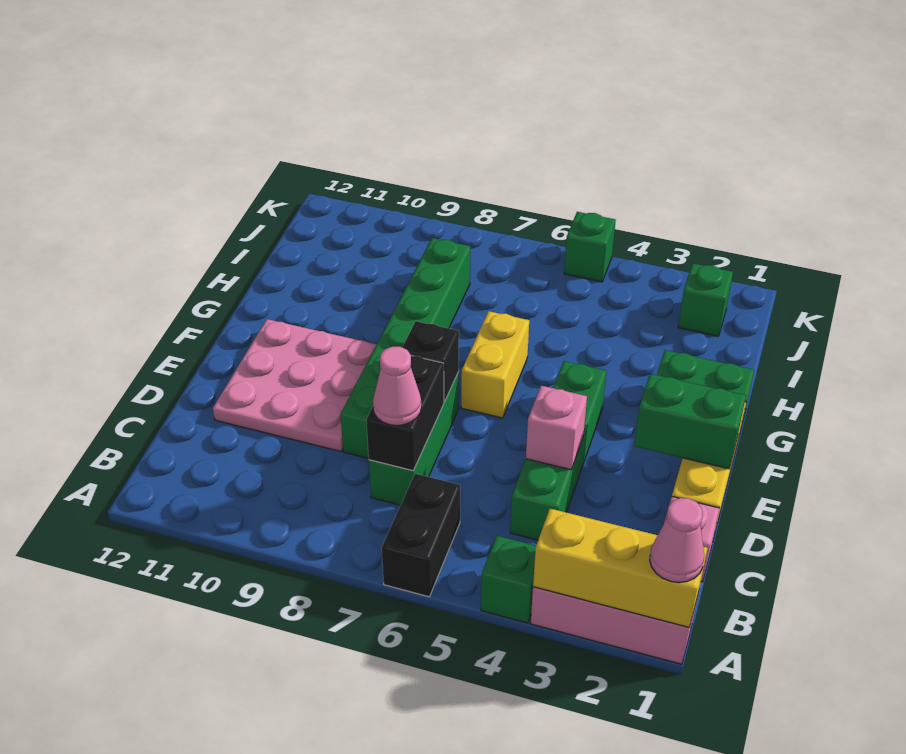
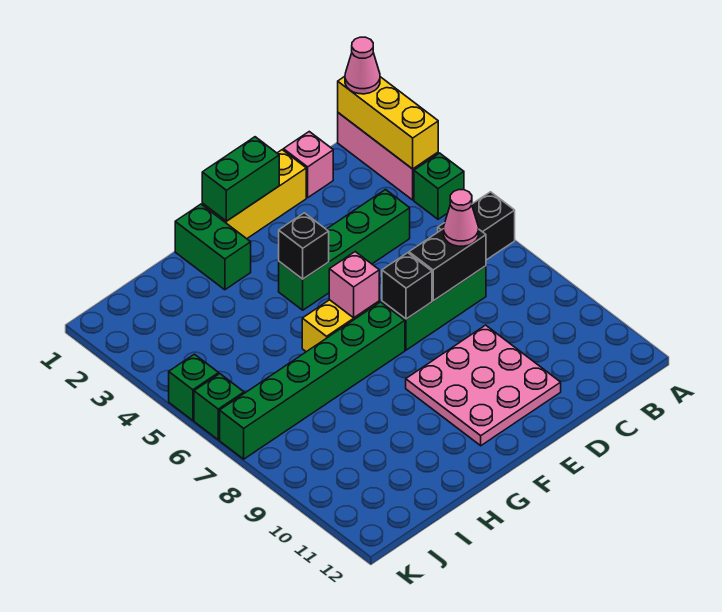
pink 1x1 brick [526,386,587,470] -> pink 1x1 brick moved to [329,252,379,318]
green 1x6 brick [340,238,470,458] -> green 1x6 brick moved to [220,302,405,459]
green 1x2 brick [634,374,746,469] -> green 1x2 brick turned to [202,137,279,221]
none -> black 1x1 brick [279,213,329,279]
green 1x1 brick [678,263,733,336] -> green 1x1 brick moved to [194,374,244,440]

